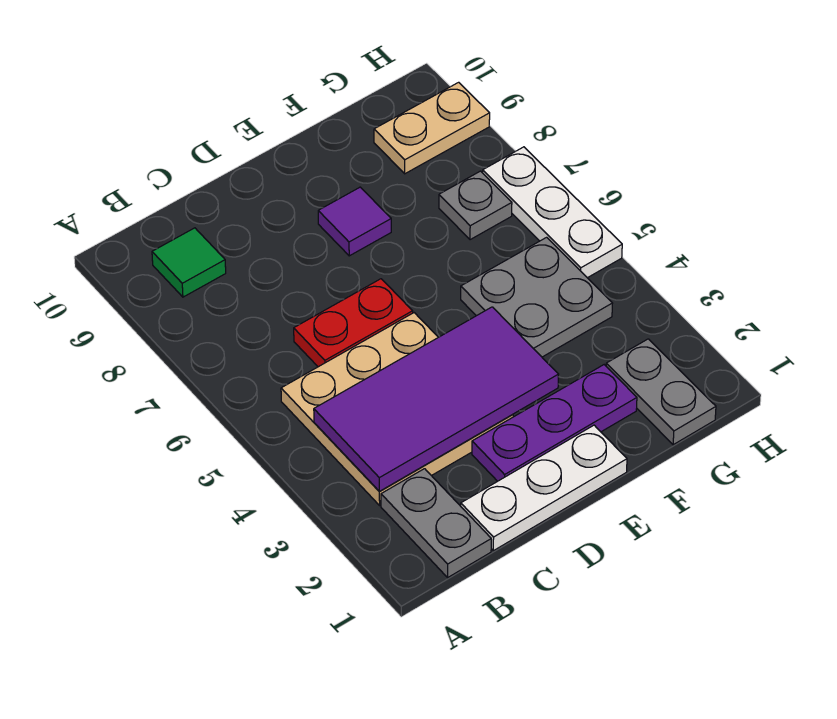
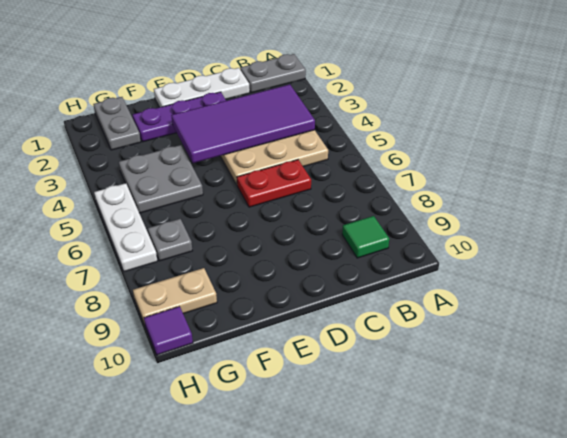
grey 1x2 plate [381,469,491,577] -> grey 1x2 plate turned to [240,54,306,93]
purple 1x1 tile [318,187,391,256] -> purple 1x1 tile moved to [144,306,193,355]

